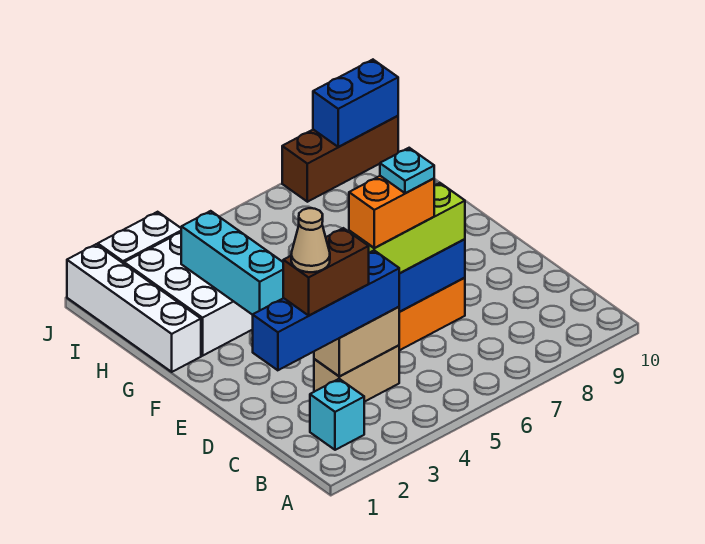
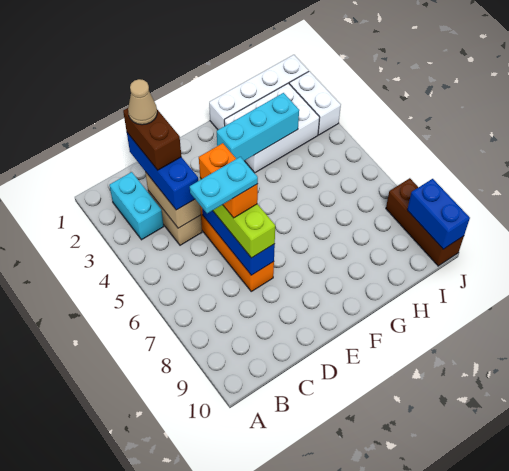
cyan 1x1 brick [310,379,364,450] -> cyan 1x2 brick [109,172,164,240]
blue 1x4 brick [253,250,400,370] -> blue 1x3 brick [127,133,198,210]
cyan 1x1 plate [380,148,434,193] -> cyan 1x2 plate [190,157,258,213]

